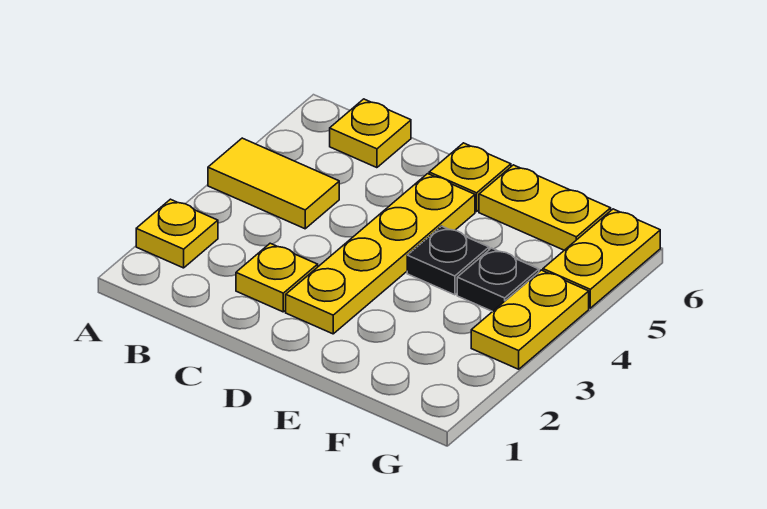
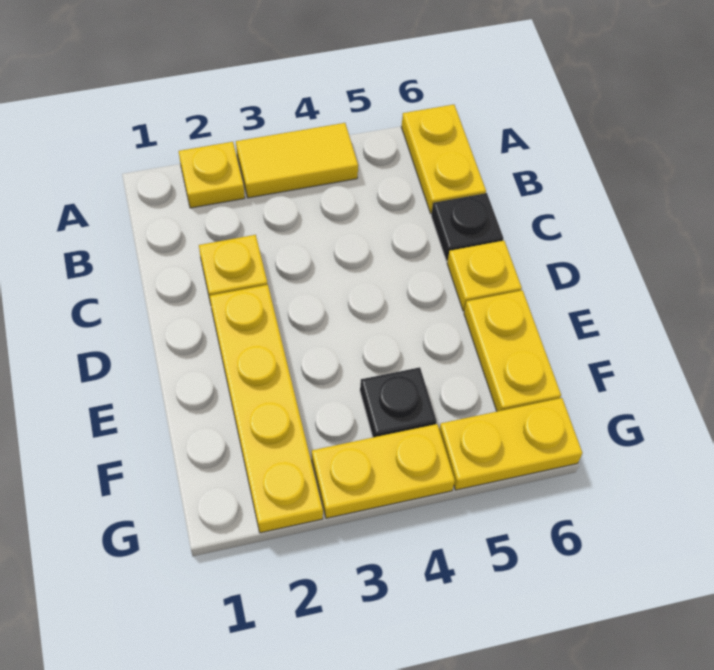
yellow 1x2 tile [208,138,339,229] -> yellow 1x2 tile turned to [236,123,358,198]
yellow 1x1 plate [330,99,411,168] -> yellow 1x2 plate [401,105,486,214]
yellow 1x4 plate [286,174,475,334] -> yellow 1x4 plate turned to [210,285,323,533]
black 1x1 plate [407,226,489,295] -> black 1x1 plate moved to [431,193,504,261]

